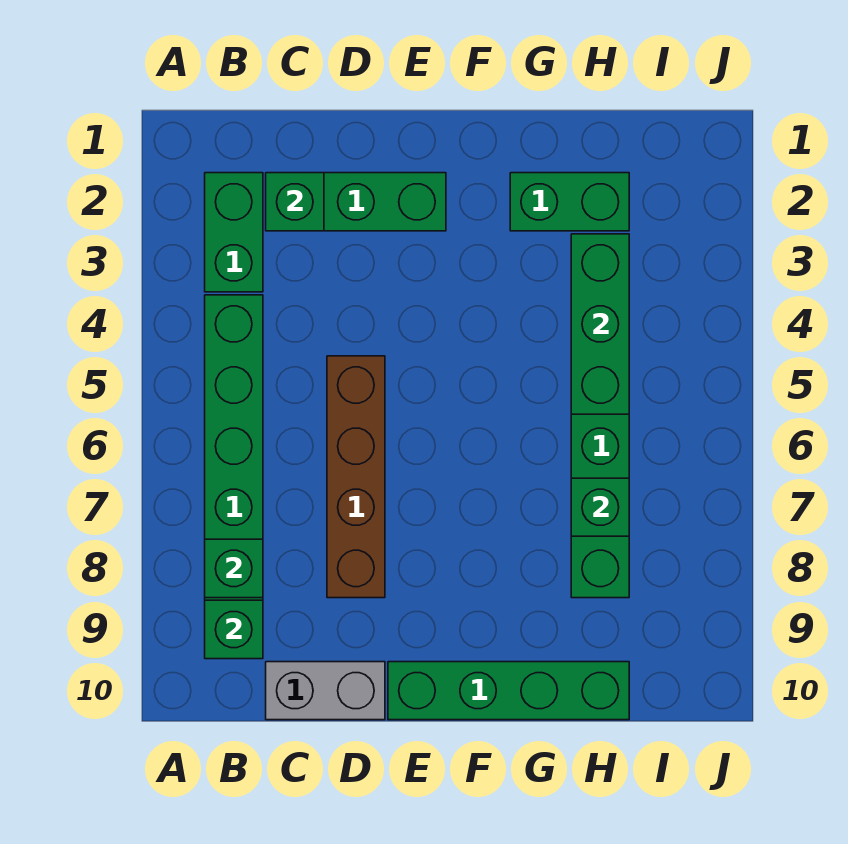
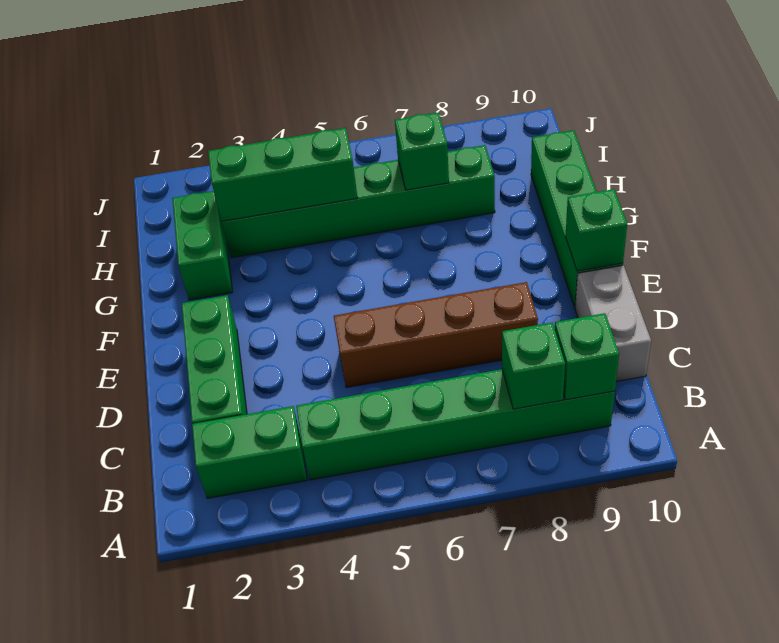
green 1x1 brick [266,173,324,231] -> green 1x1 brick moved to [565,189,627,271]

